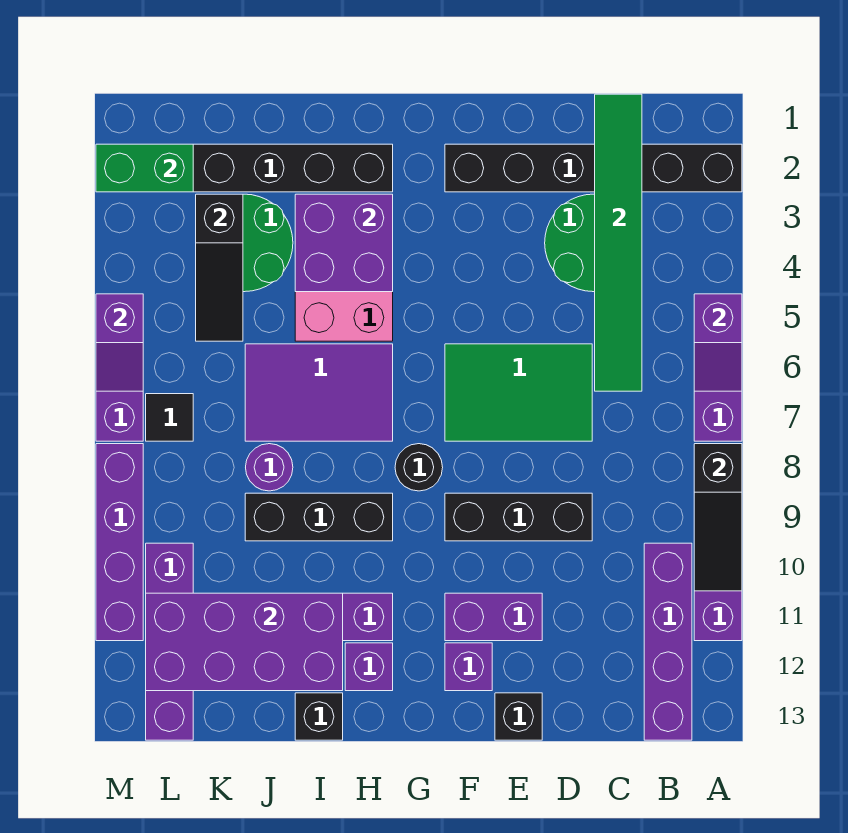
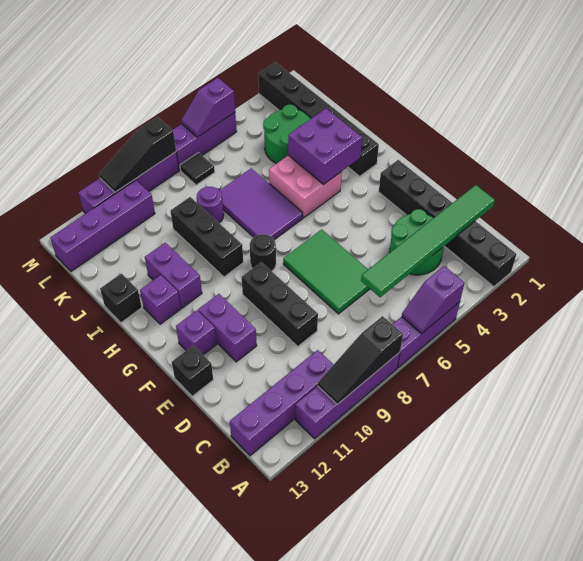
purple 2x4 brick [146,593,343,691] -> none
black 1x3 slope [196,194,243,341] -> black 1x3 slope moved to [99,117,176,192]
green 1x2 brick [96,144,193,192] -> none

